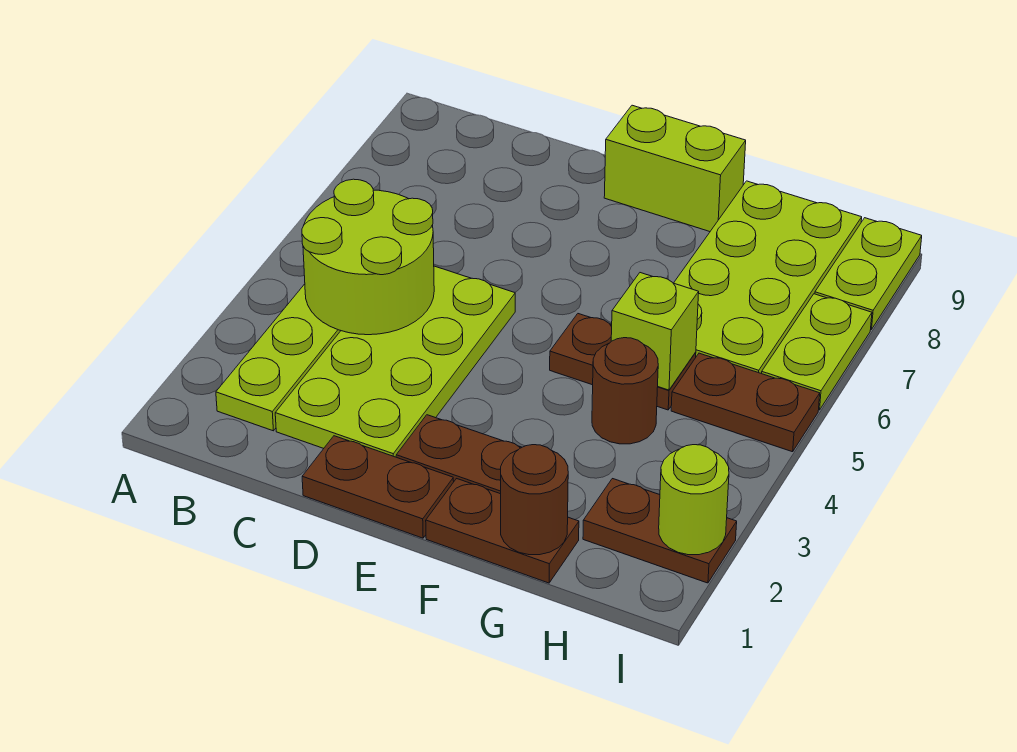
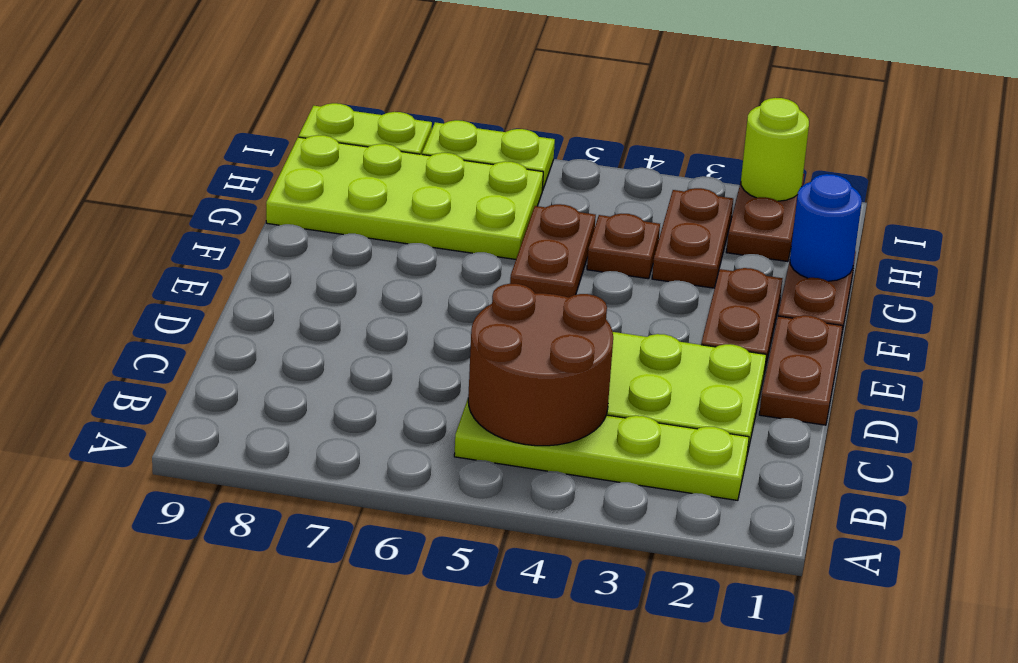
lime 2x2 round brick [302,179,434,335] -> brown 2x2 round brick [468,284,613,446]
lime 1x2 brick [604,105,746,232] -> none
brown 1x1 round brick [501,445,568,555] -> blue 1x1 round brick [790,174,862,281]
brown 1x1 round brick [592,338,658,444] -> brown 1x1 plate [587,214,660,279]
lime 1x1 brick [611,273,699,390] -> none
brown 1x2 plate [671,353,820,452] -> brown 1x2 plate moved to [652,188,733,288]

